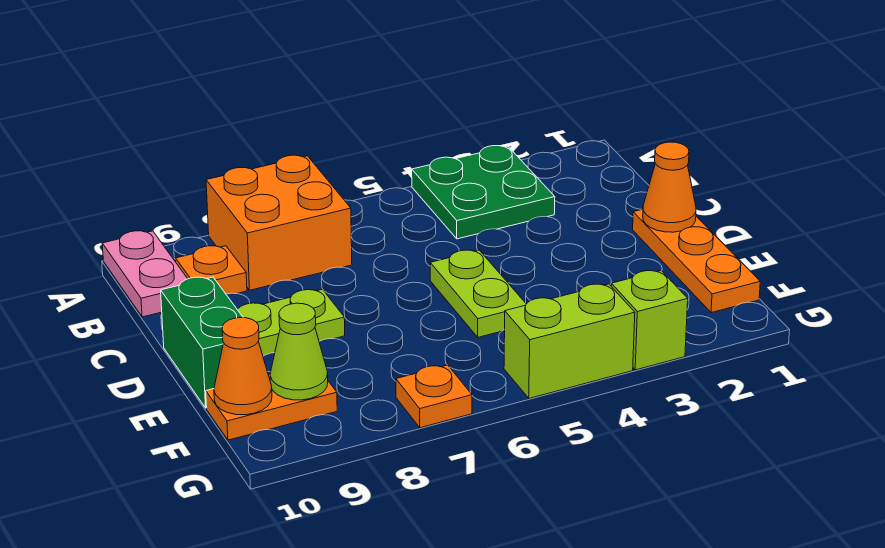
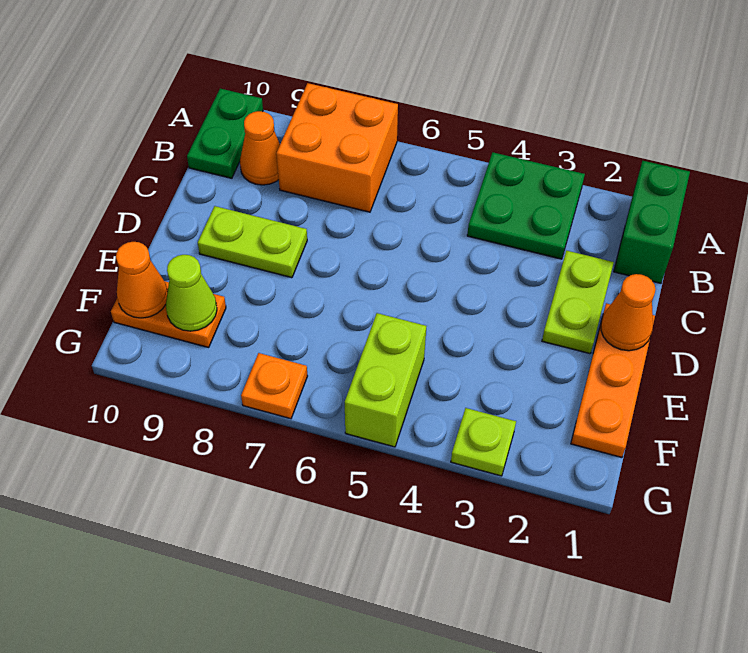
pink 1x2 plate [102,231,187,317] -> green 1x2 plate [187,89,263,178]
orange 1x1 plate [176,246,247,294] -> orange 1x1 cone [240,111,280,185]
lime 1x2 plate [430,250,526,337] -> lime 1x2 plate moved to [542,251,614,354]
green 1x2 brick [161,277,243,408] -> green 1x2 brick moved to [614,161,690,283]
lime 1x1 brick [611,271,688,370] -> lime 1x1 plate [451,408,516,476]
lime 1x2 brick [504,284,635,398] -> lime 1x2 brick turned to [345,313,426,447]

